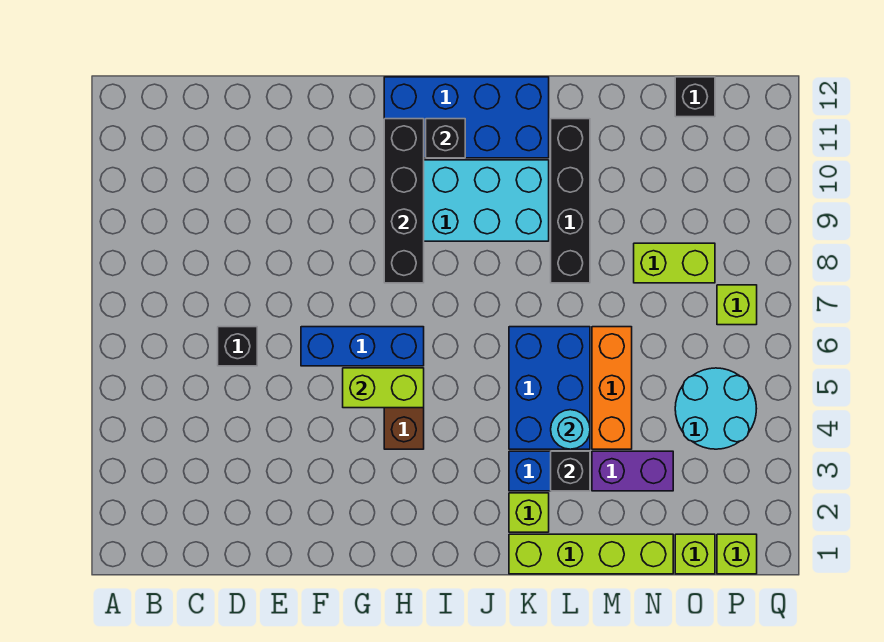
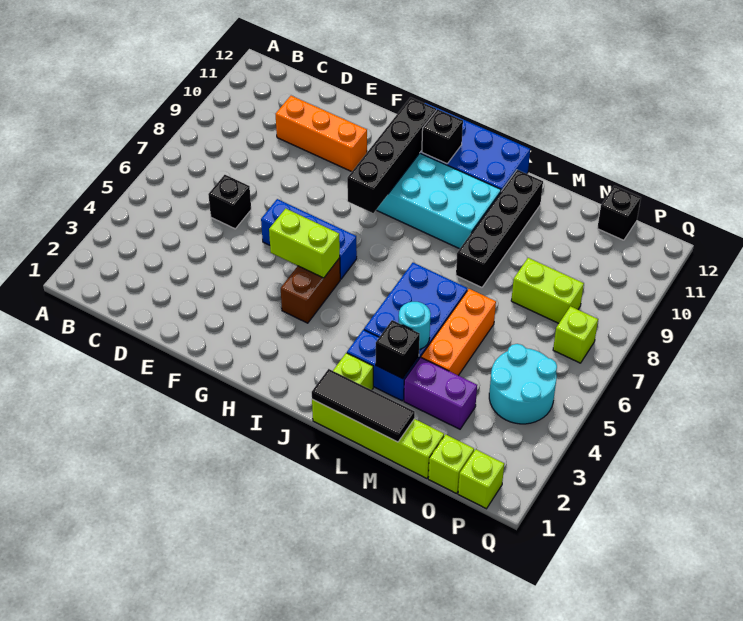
none -> orange 1x3 brick [276,96,367,172]
none -> black 1x3 tile [312,369,415,442]

